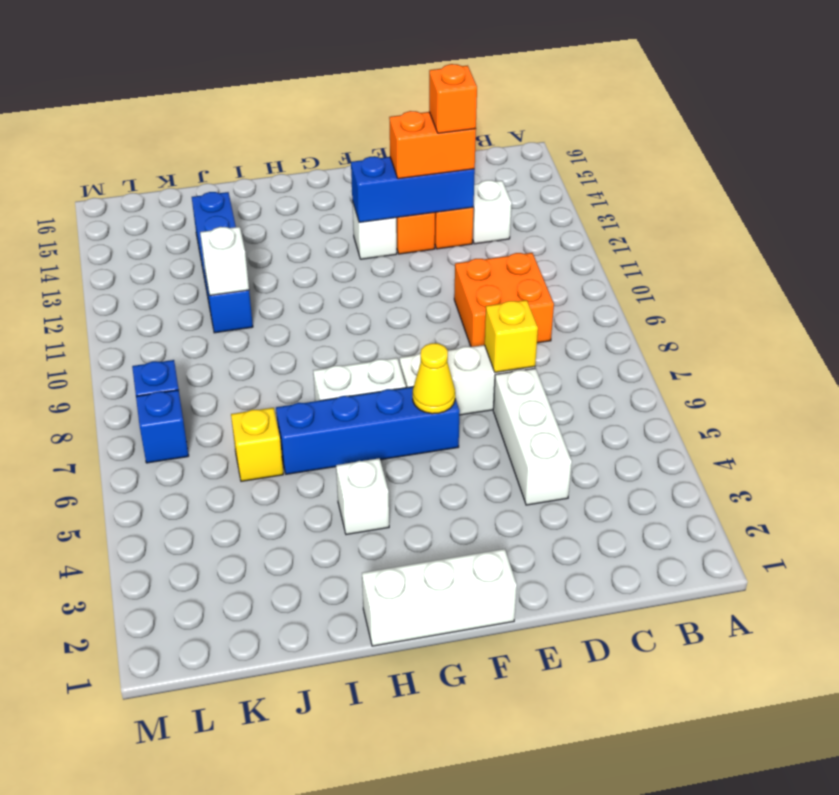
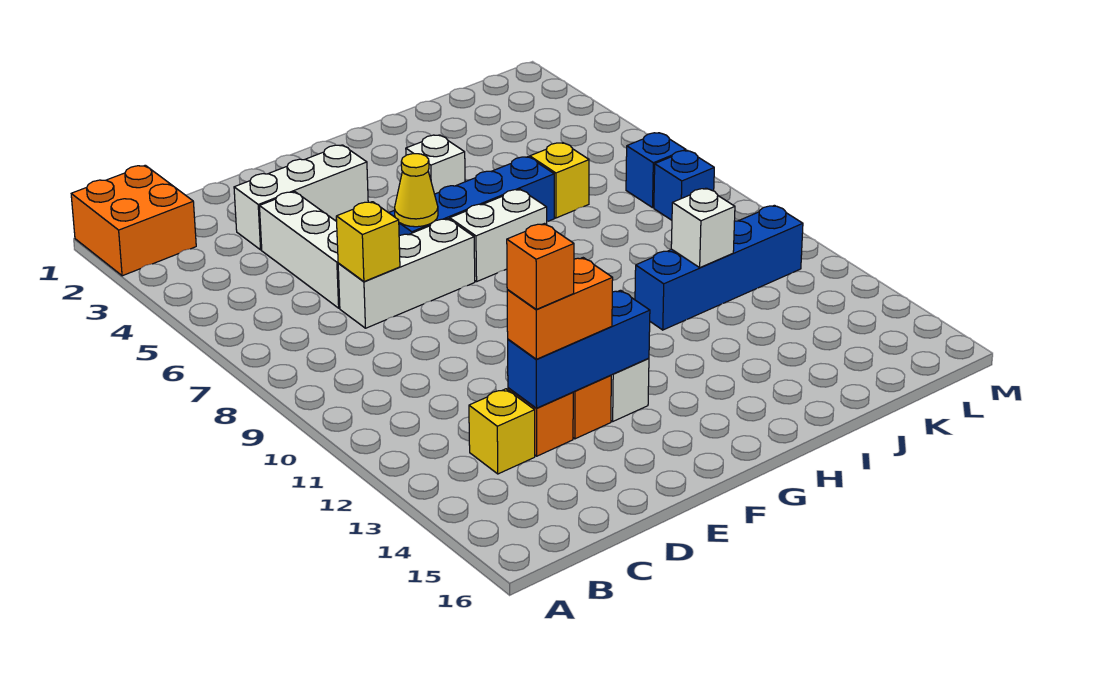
orange 2x2 brick [454,253,554,347] -> orange 2x2 brick moved to [71,165,196,276]
white 1x1 brick [472,180,512,244] -> yellow 1x1 brick [469,389,535,474]
white 1x3 brick [362,549,517,646] -> white 1x3 brick moved to [234,145,368,250]
blue 1x4 brick [192,192,253,333] -> blue 1x4 brick turned to [635,205,803,330]

